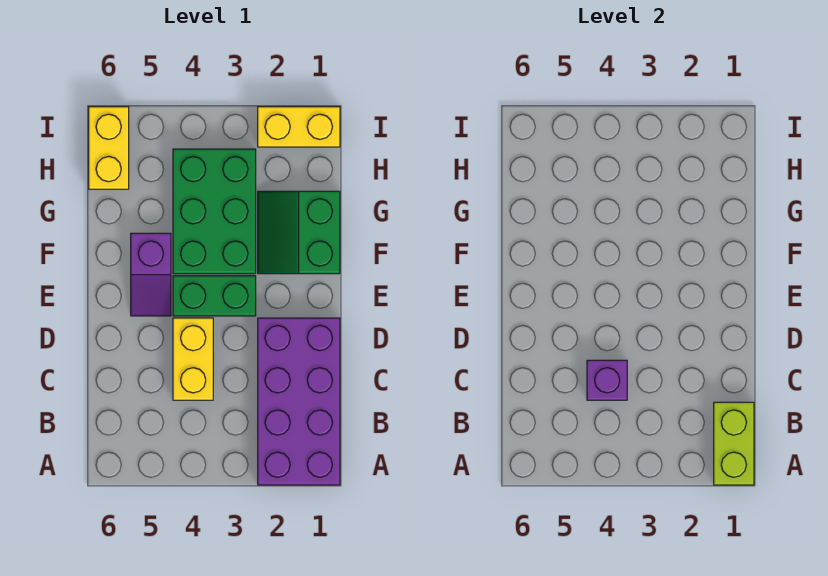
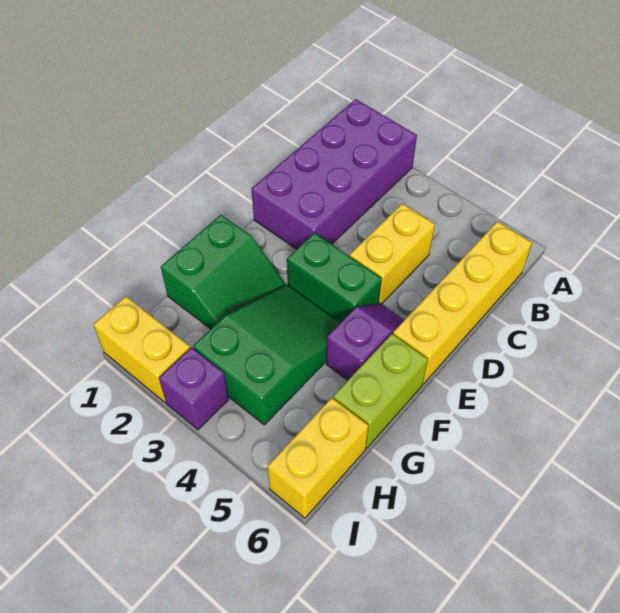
lime 1x2 brick [714,402,754,485] -> lime 1x2 brick moved to [333,334,428,448]
none -> yellow 1x4 brick [393,221,532,384]
purple 1x1 brick [587,360,627,400] -> purple 1x1 brick moved to [159,348,229,430]
green 2x3 brick [173,149,256,274] -> green 2x3 slope [193,284,340,425]

